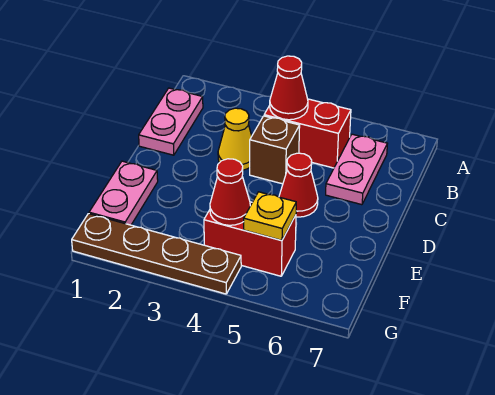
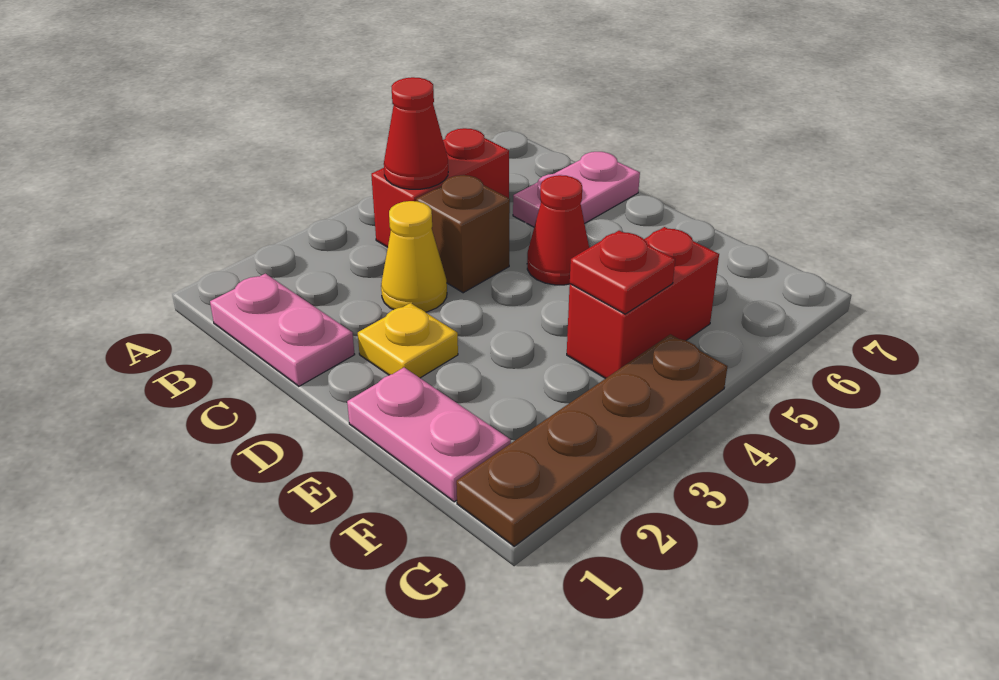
pink 1x2 plate [326,134,387,205] -> pink 1x2 plate turned to [513,152,640,227]
red 1x1 cone [210,159,250,225] -> red 1x1 plate [570,231,675,314]
yellow 1x1 plate [244,192,296,240] -> yellow 1x1 plate moved to [358,303,458,378]

